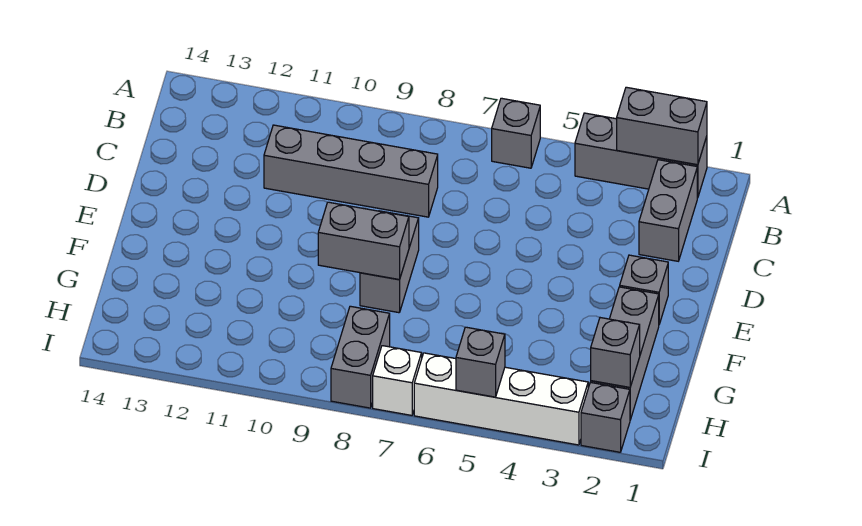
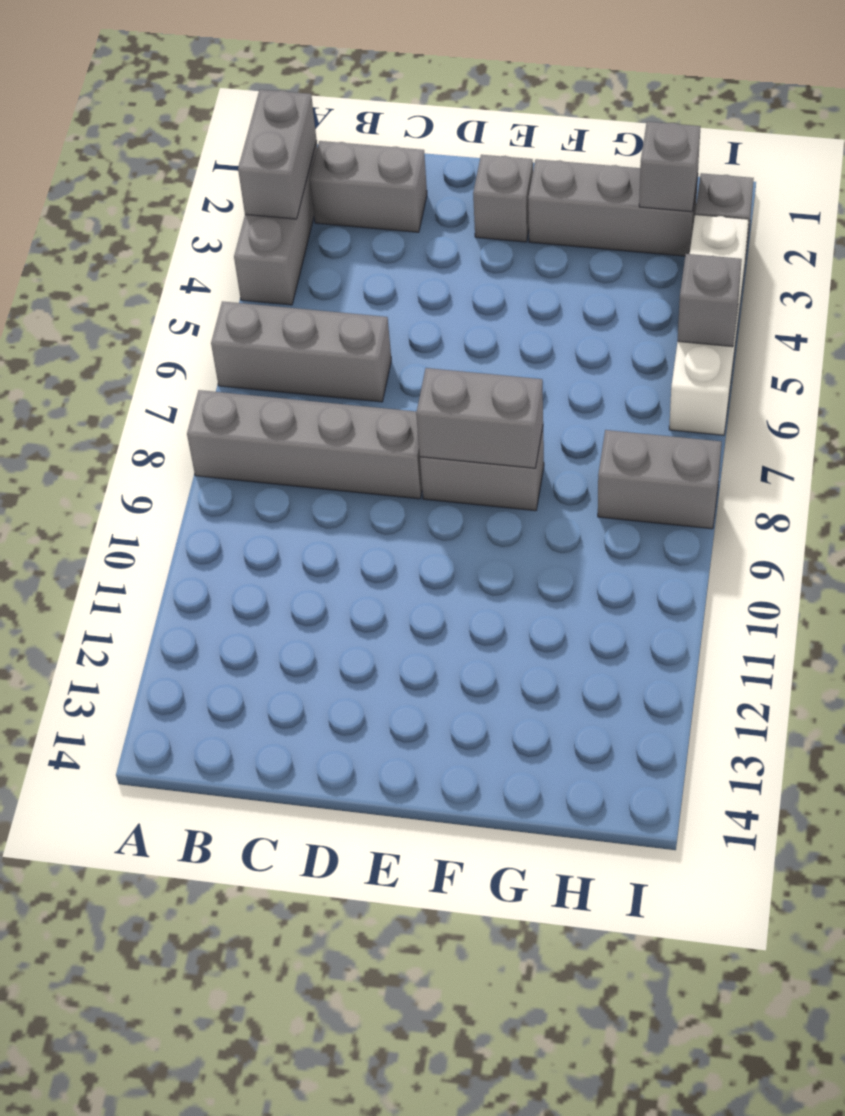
grey 1x1 brick [492,98,540,168] -> grey 1x3 brick [211,301,391,402]
grey 1x4 brick [264,125,438,217] -> grey 1x4 brick turned to [187,390,422,499]
grey 1x2 brick [318,202,409,280] -> grey 1x2 brick turned to [416,368,543,468]
white 1x1 brick [373,346,422,415] -> none

